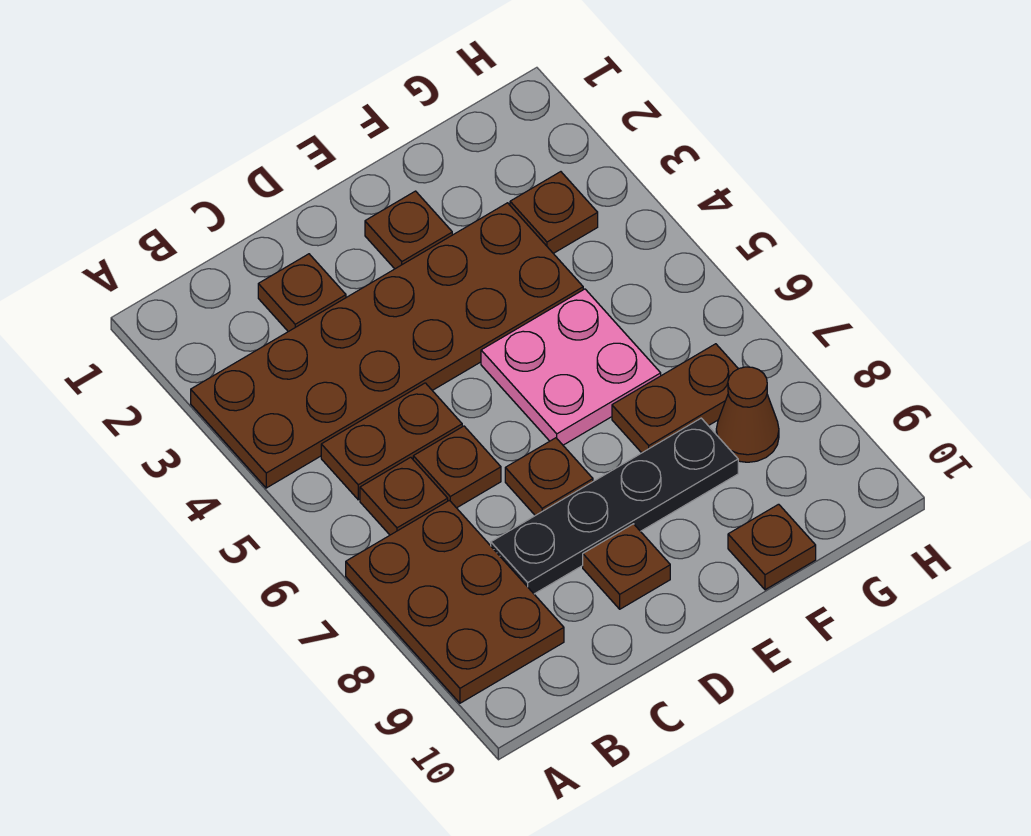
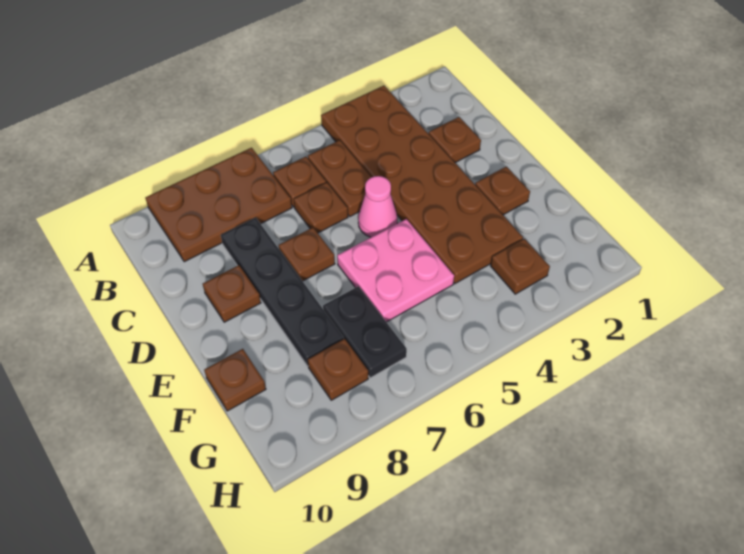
none -> pink 1x1 cone [358,176,397,237]
brown 1x2 plate [612,344,738,453] -> black 1x2 plate [323,286,407,378]
brown 1x1 cone [716,367,779,462] -> brown 1x1 plate [308,339,368,400]

